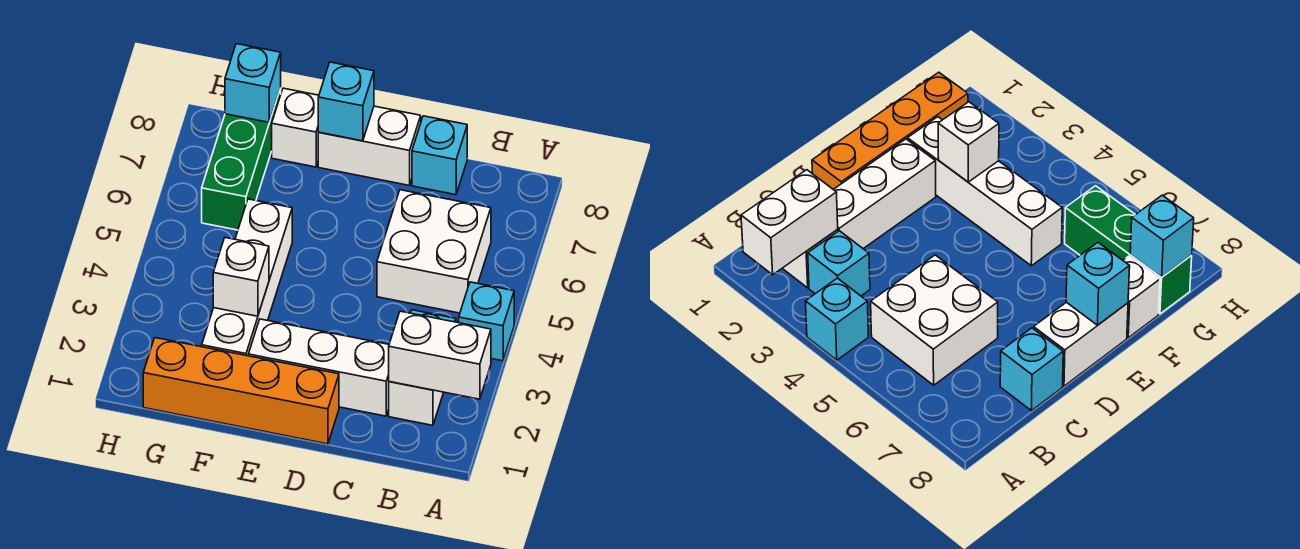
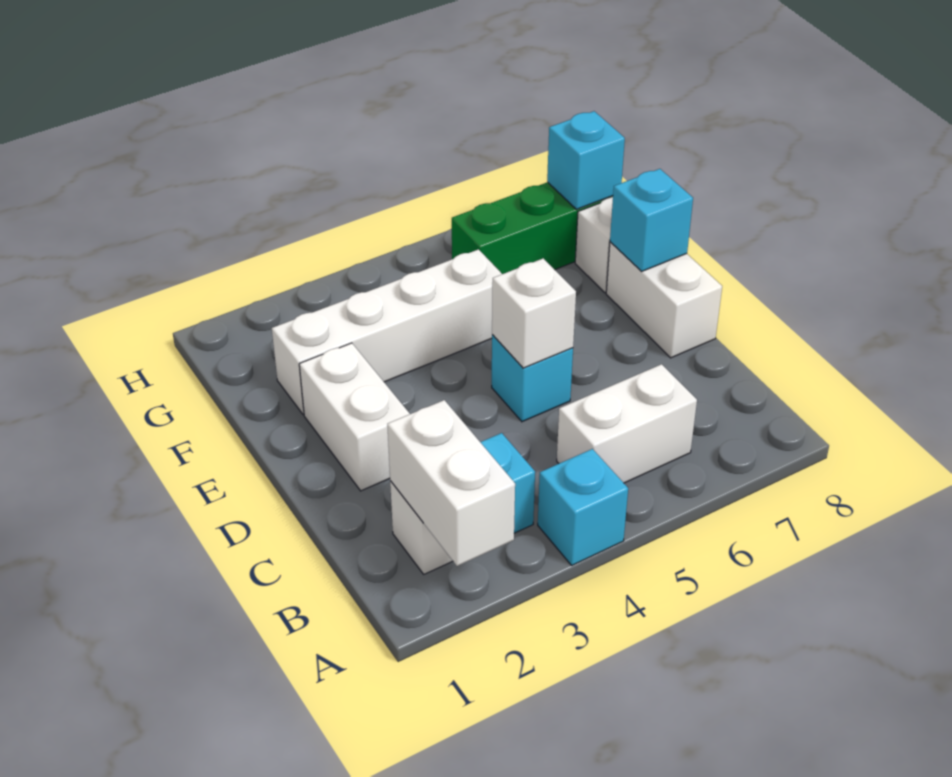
white 2x2 brick [377,190,491,313] -> white 1x2 brick [557,364,697,483]
white 1x3 brick [248,319,389,416] -> white 1x2 brick [299,343,410,491]
cyan 1x1 brick [412,116,467,195] -> cyan 1x1 brick moved to [492,335,573,422]
orange 1x4 brick [143,338,339,444] -> none
white 1x1 brick [213,238,269,316] -> white 1x1 brick moved to [492,258,576,368]

